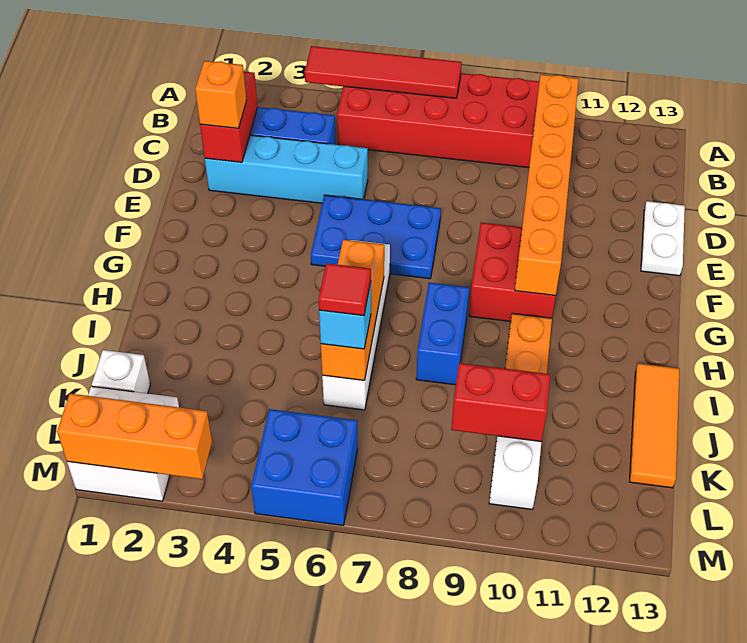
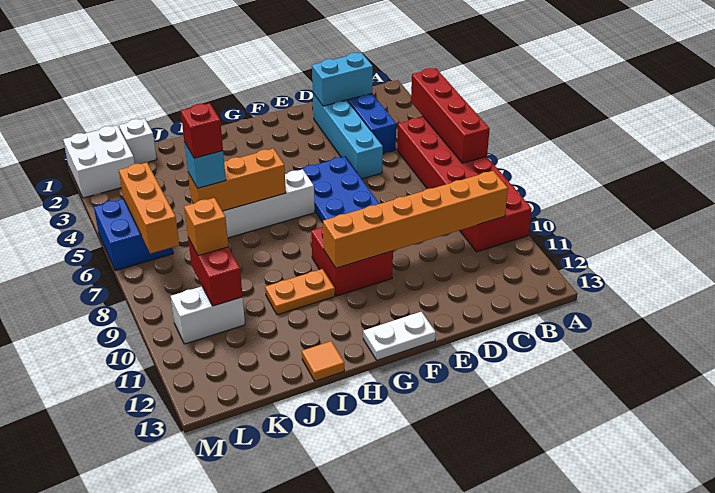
red 1x4 tile [305,46,462,98] -> red 1x4 brick [411,68,490,163]
red 1x2 brick [200,72,258,162] -> cyan 1x2 brick [312,53,373,106]
orange 1x1 brick [195,61,246,128] -> orange 1x1 brick moved to [184,198,228,256]
white 1x2 plate [641,201,685,276] -> white 1x2 plate moved to [363,312,436,360]
blue 1x2 brick [416,283,469,385] -> none
orange 1x3 tile [630,363,679,488] -> orange 1x1 tile [302,341,344,381]
red 1x1 tile [318,263,371,316] -> red 1x1 brick [181,103,223,158]
orange 1x3 brick [57,394,212,479] -> orange 1x3 brick moved to [119,162,179,254]

